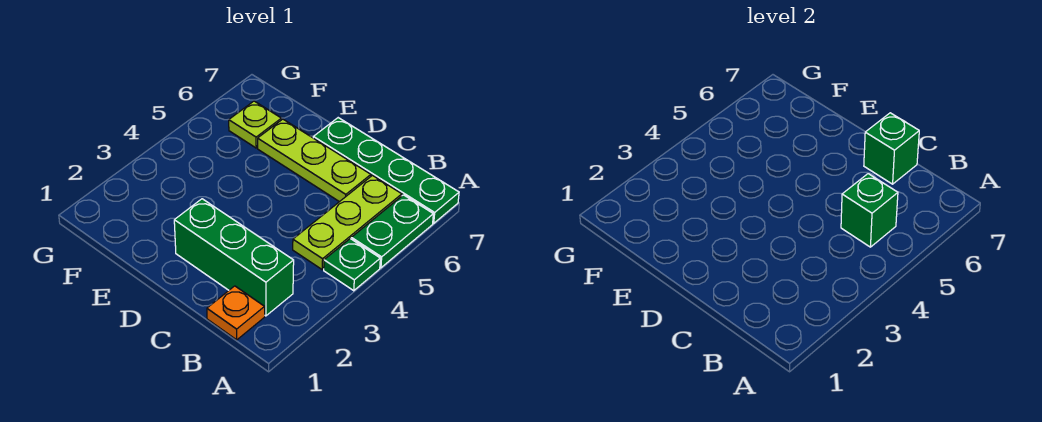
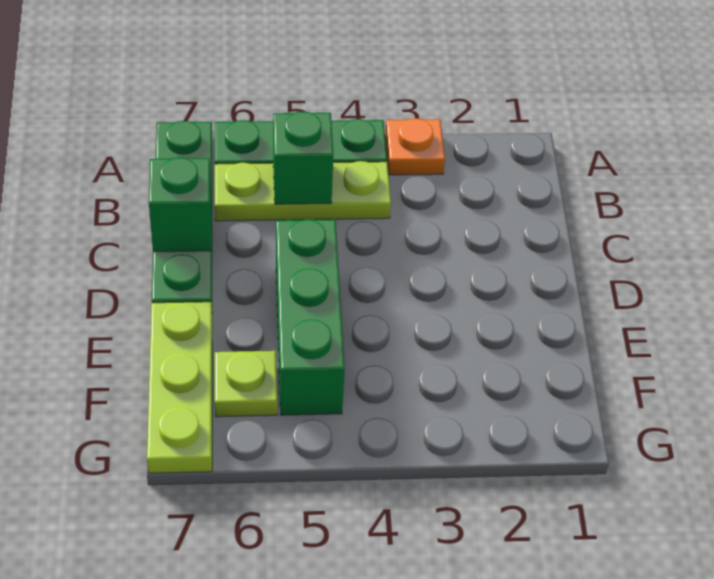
orange 1x1 plate [207,286,265,340] -> orange 1x1 plate moved to [385,118,445,175]
green 1x3 brick [174,199,294,316] -> green 1x3 brick moved to [276,219,345,415]
lime 1x3 plate [258,119,371,202] -> lime 1x3 plate moved to [147,302,212,473]

